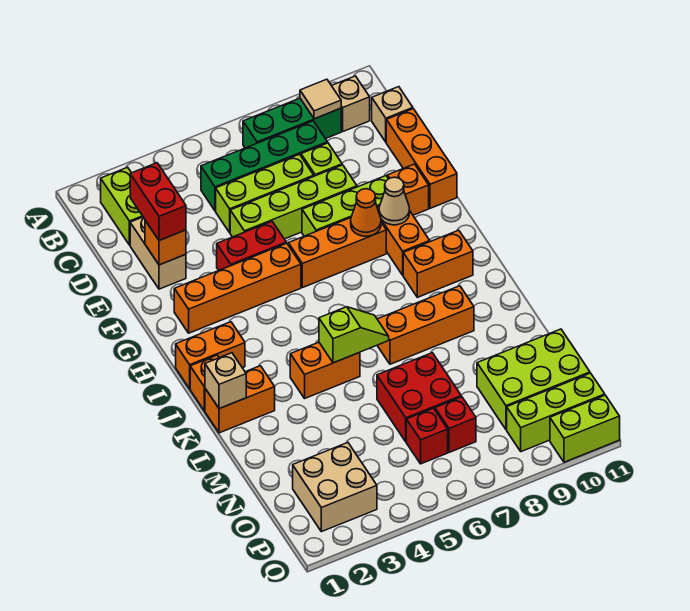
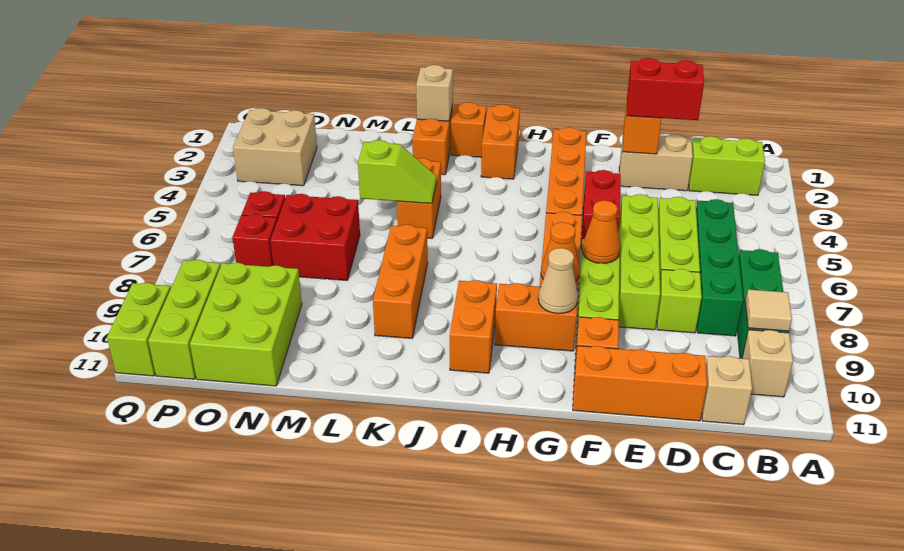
none -> orange 1x1 cone [582,201,620,263]
lime 1x2 slope [319,307,389,363] -> lime 1x2 slope turned to [358,140,437,203]

